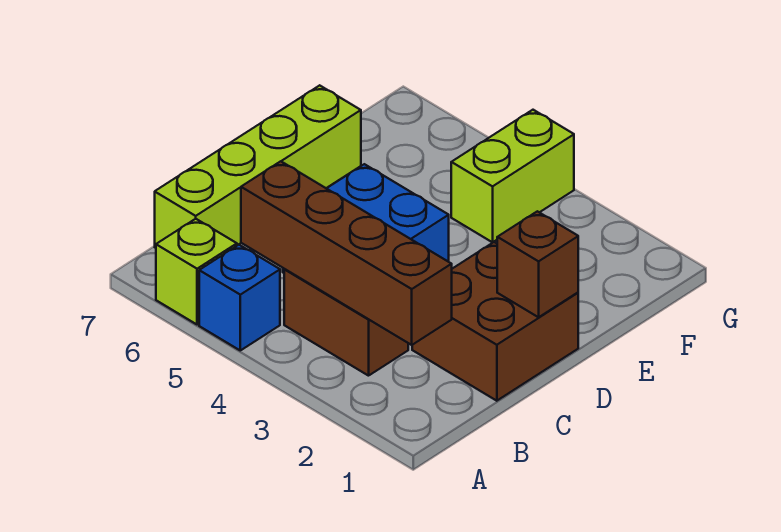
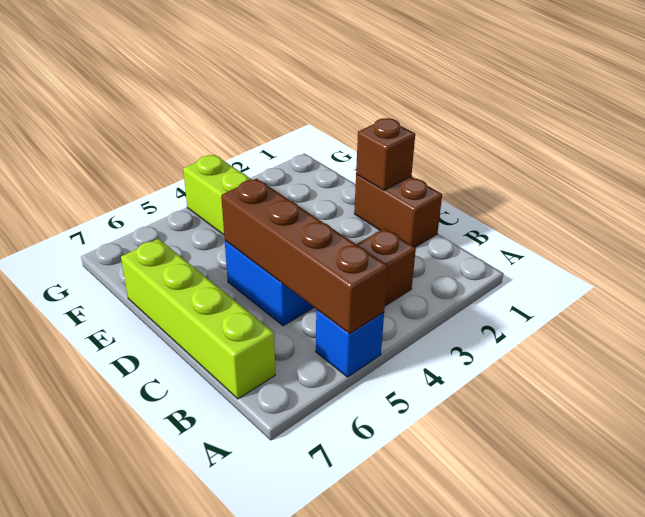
lime 1x1 brick [156,219,237,325] -> none
brown 1x4 brick [241,161,452,345] -> brown 1x4 brick turned to [221,179,388,334]
brown 2x2 brick [412,242,578,401] -> brown 1x2 brick [354,174,442,247]

